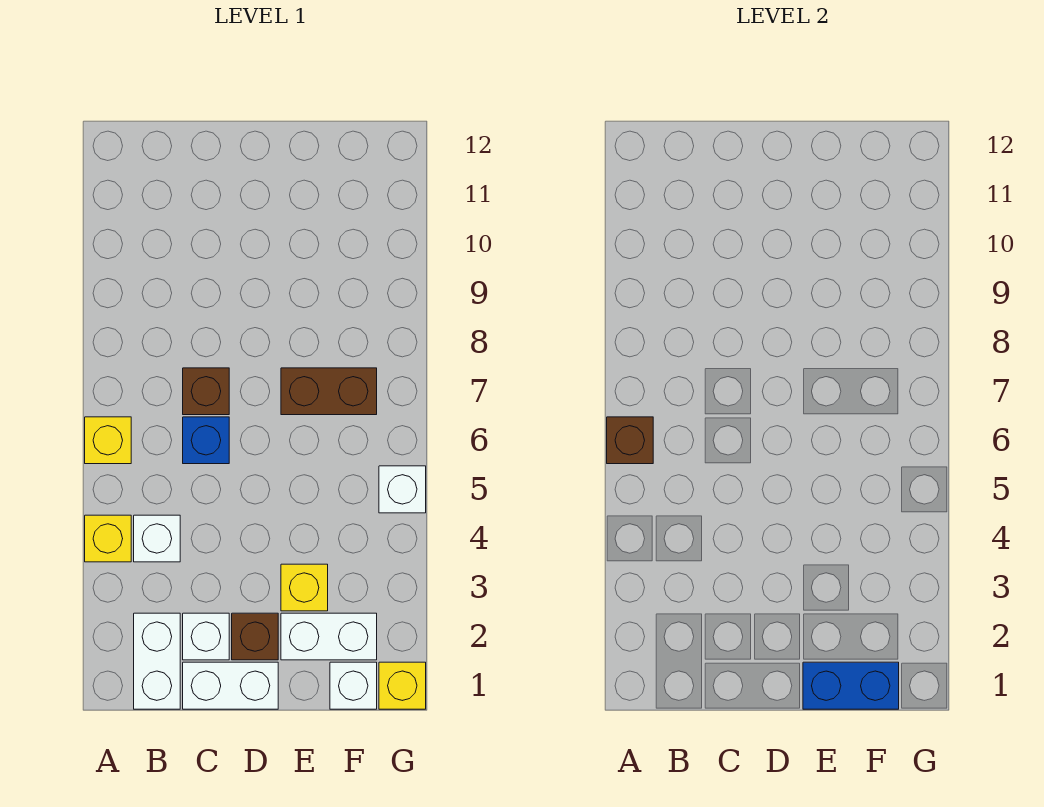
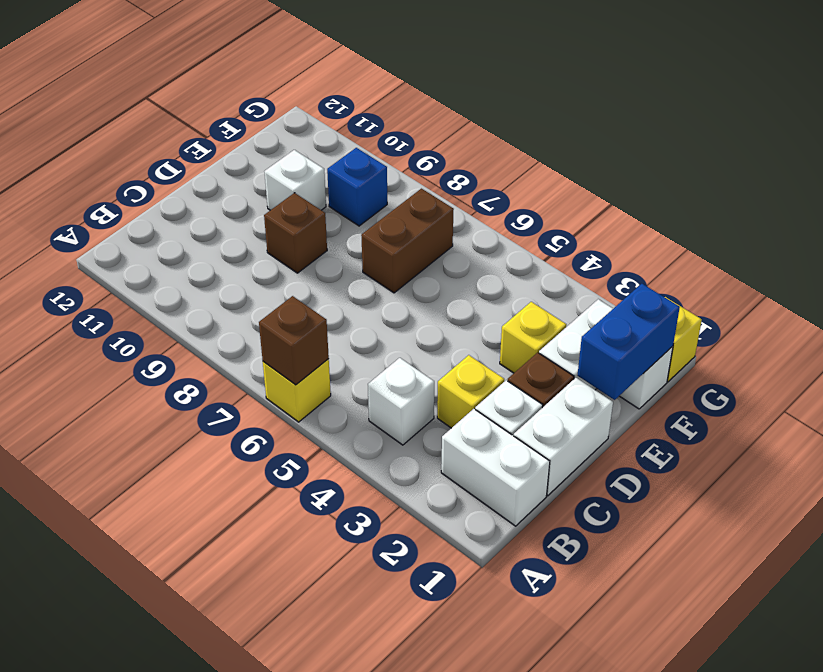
yellow 1x1 brick [85,515,131,562] -> yellow 1x1 brick moved to [437,355,504,428]
blue 1x1 brick [183,417,229,464] -> blue 1x1 brick moved to [327,148,387,226]
brown 1x1 brick [183,368,229,415] -> brown 1x1 brick moved to [264,193,327,273]
white 1x1 brick [379,466,426,513] -> white 1x1 brick moved to [264,150,326,210]

